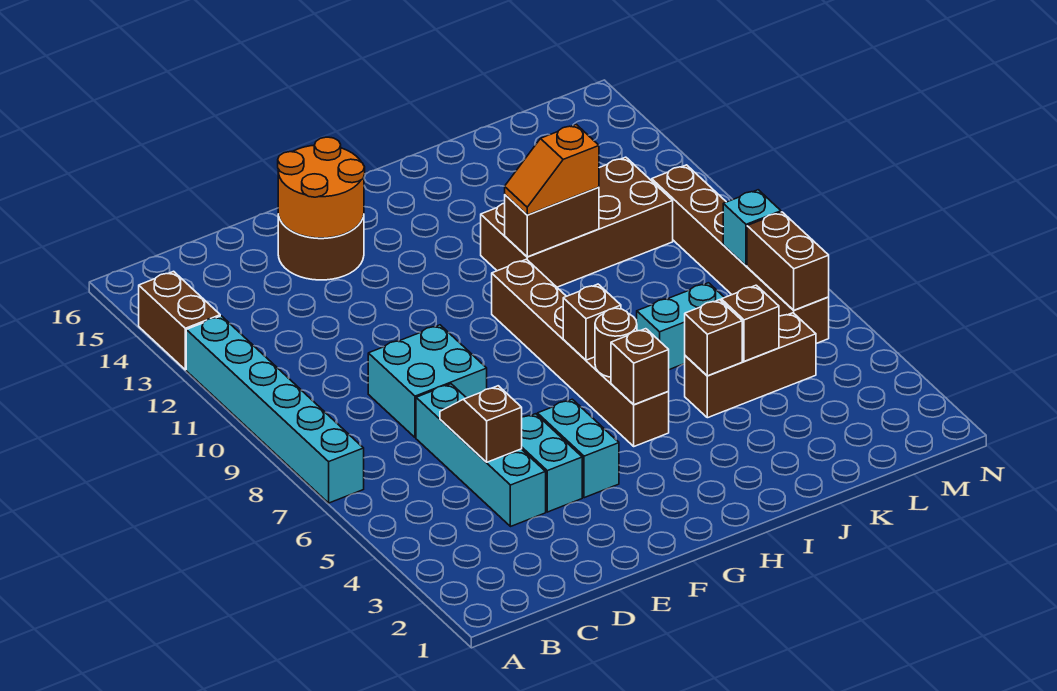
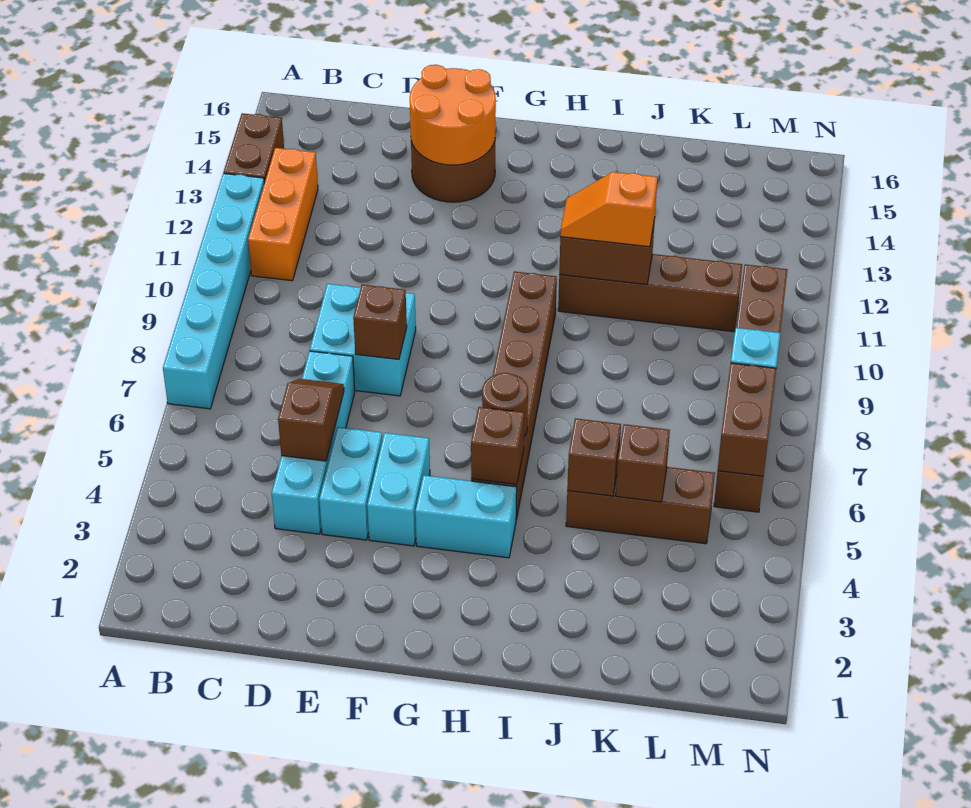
none -> orange 1x3 brick [248,148,318,281]
brown 1x1 brick [563,284,621,360] -> brown 1x1 brick moved to [353,285,407,359]
brown 2x4 brick [481,157,673,287] -> brown 1x4 brick [558,254,742,332]
cyan 1x2 brick [637,283,725,370] -> cyan 1x2 brick moved to [415,475,517,558]

